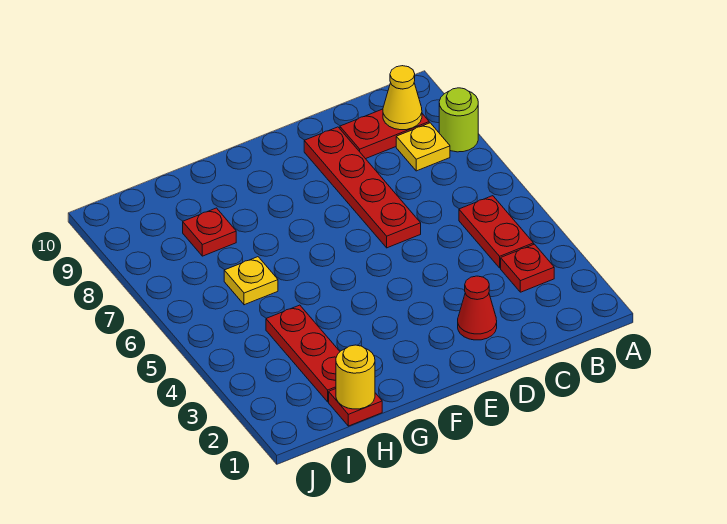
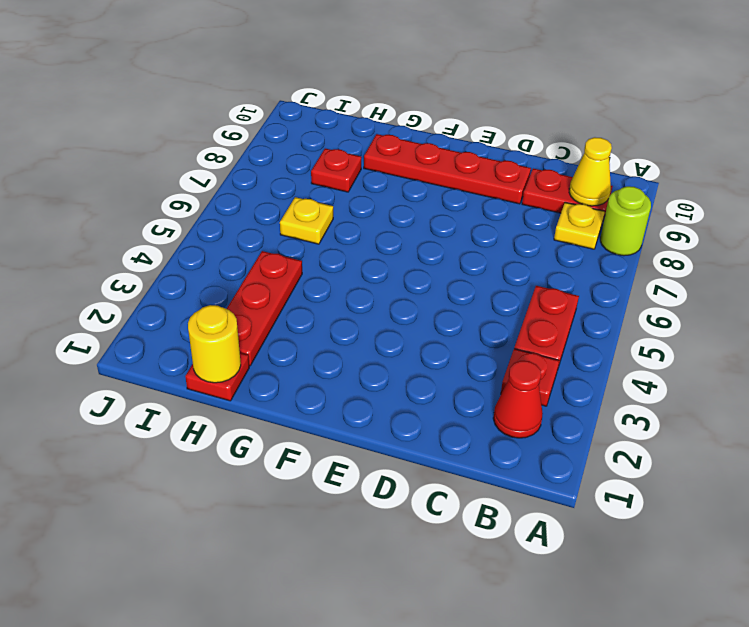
red 1x1 cone [458,276,497,340] -> red 1x1 cone moved to [493,361,543,438]
red 1x4 plate [304,127,421,248] -> red 1x4 plate turned to [364,134,531,204]

